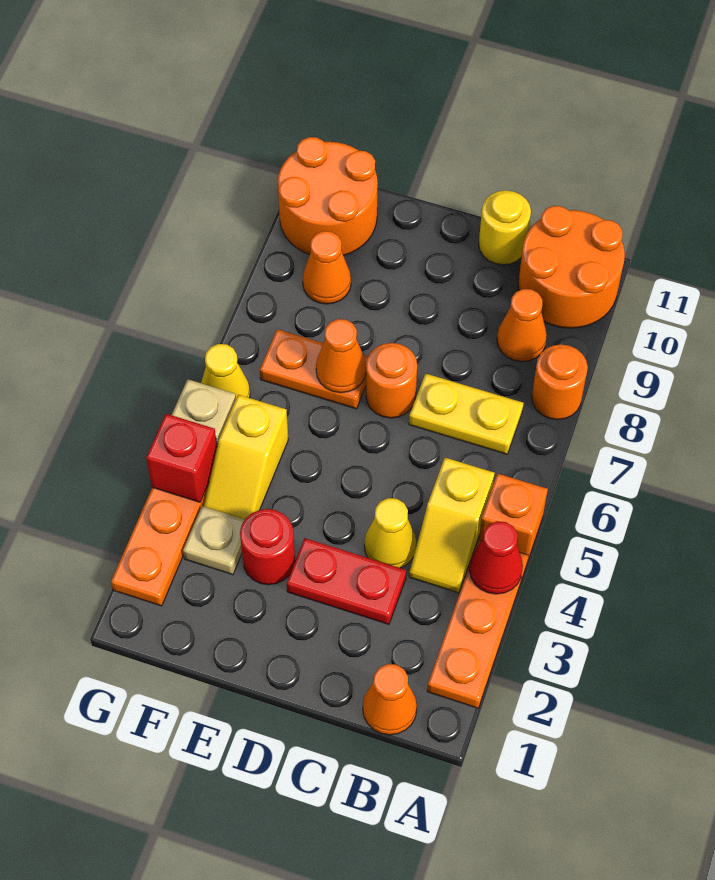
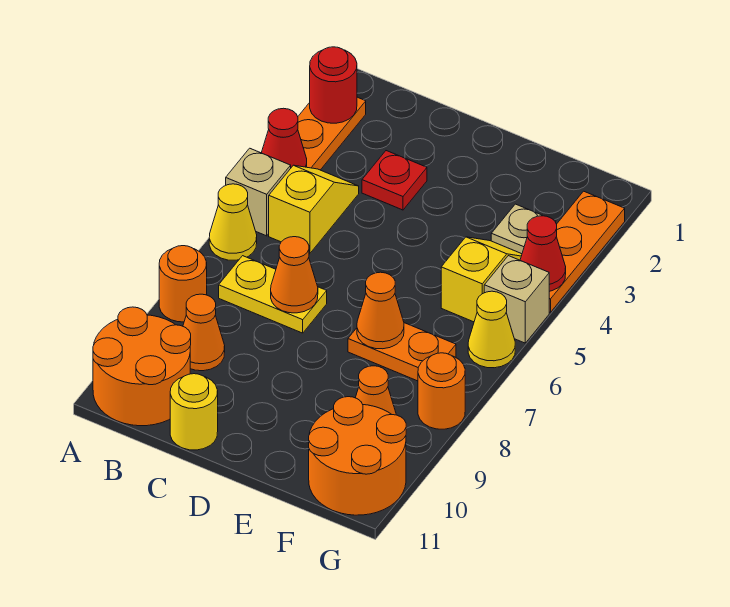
orange 1x1 brick [479,474,548,559] -> tan 1x1 brick [226,148,291,236]
orange 1x1 cone [363,664,417,735] -> orange 1x1 cone moved to [271,237,318,313]
red 1x2 plate [287,538,406,624] -> red 1x1 plate [362,151,427,210]
yellow 1x1 cone [364,498,416,568] -> yellow 1x1 cone moved to [209,184,257,260]
orange 1x1 round brick [366,343,417,418] -> orange 1x1 round brick moved to [418,353,465,429]
red 1x1 round brick [240,509,295,585] -> red 1x1 round brick moved to [310,47,357,123]
red 1x1 brick [146,414,217,502] -> red 1x1 cone [520,216,566,291]

